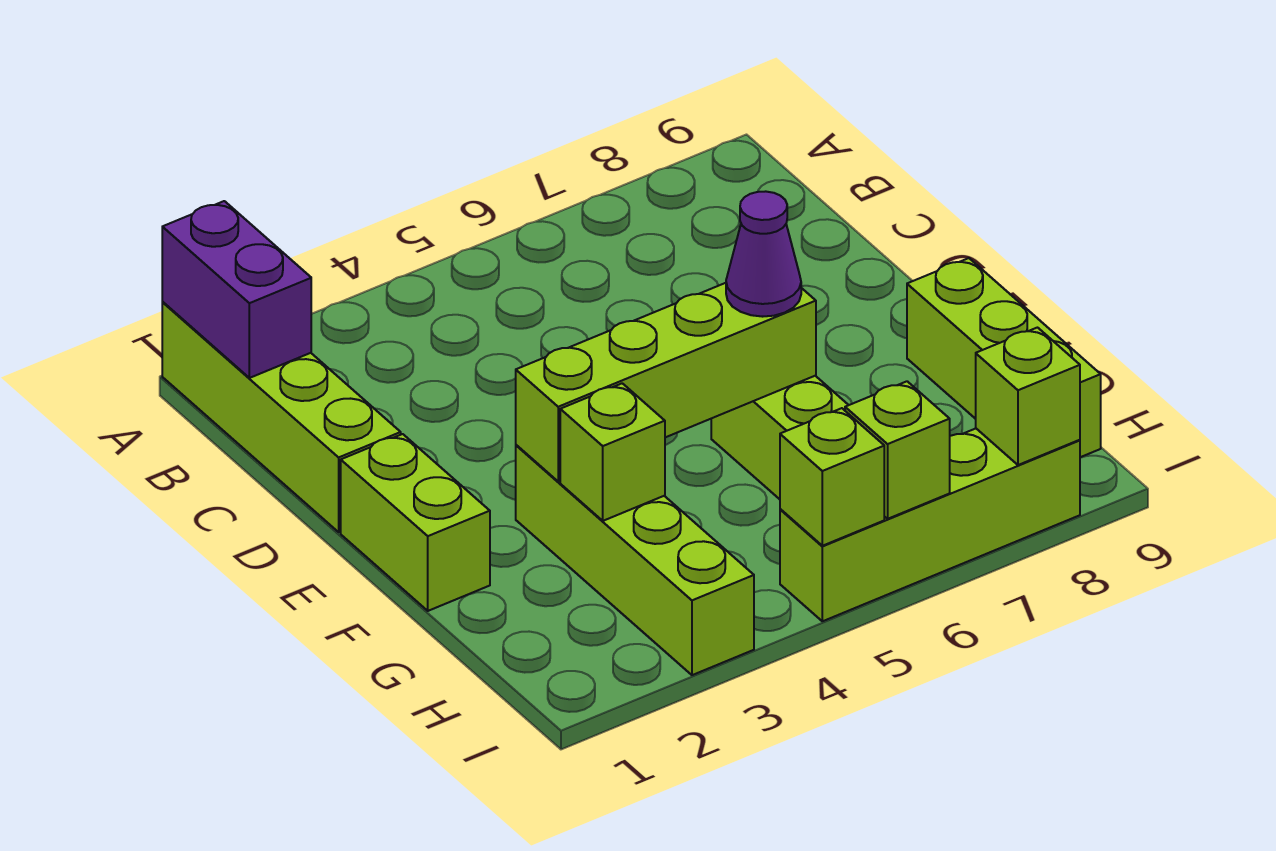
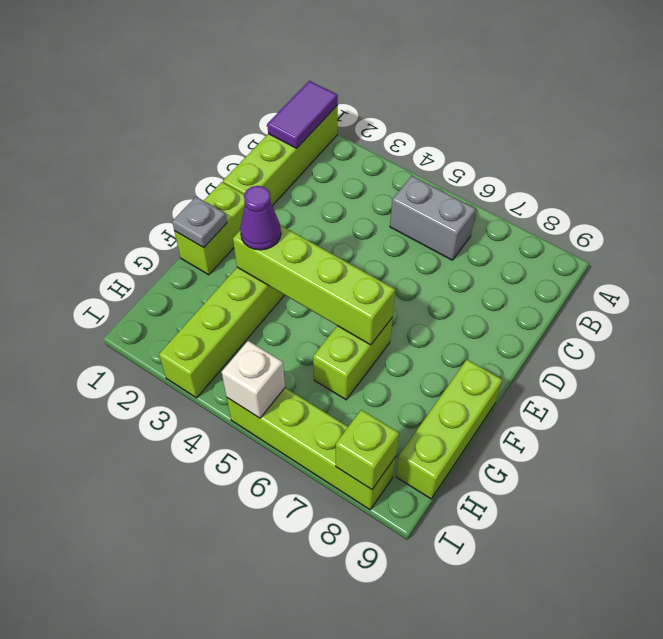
purple 1x2 brick [162,201,311,378] -> purple 1x2 tile [267,81,338,148]
none -> grey 1x2 brick [390,176,476,260]
none -> grey 1x1 plate [172,197,227,248]
purple 1x1 cone [726,191,801,317] -> purple 1x1 cone moved to [240,186,281,250]
lime 1x1 brick [560,383,665,521] -> none
lime 1x1 brick [780,408,884,546] -> white 1x1 brick [222,341,285,418]
lime 1x1 brick [845,381,950,519] -> none

